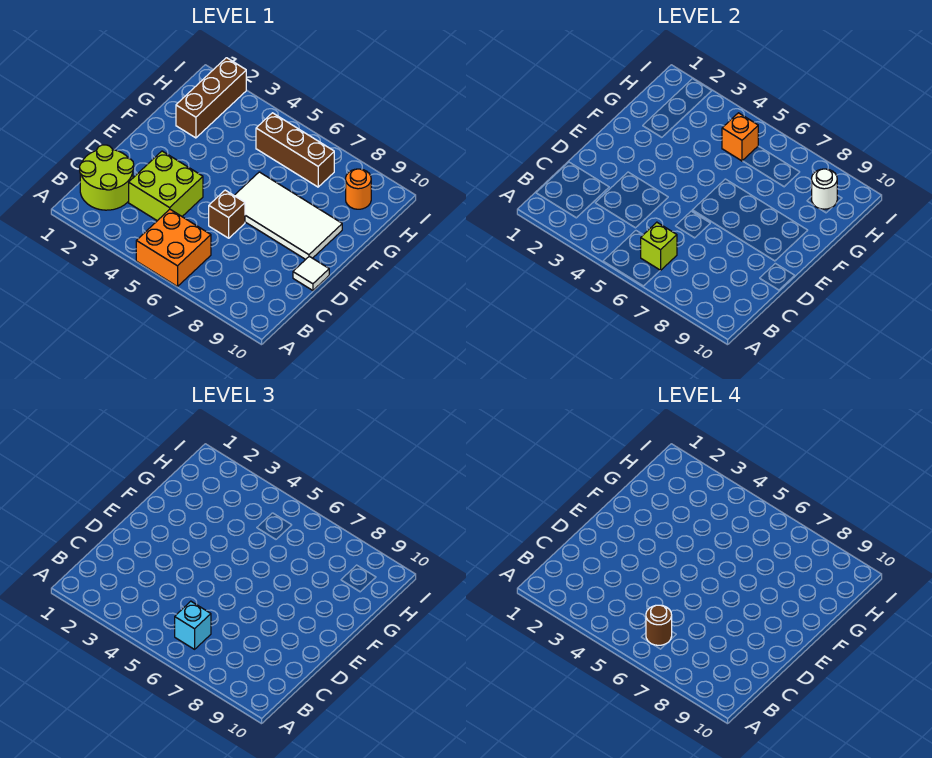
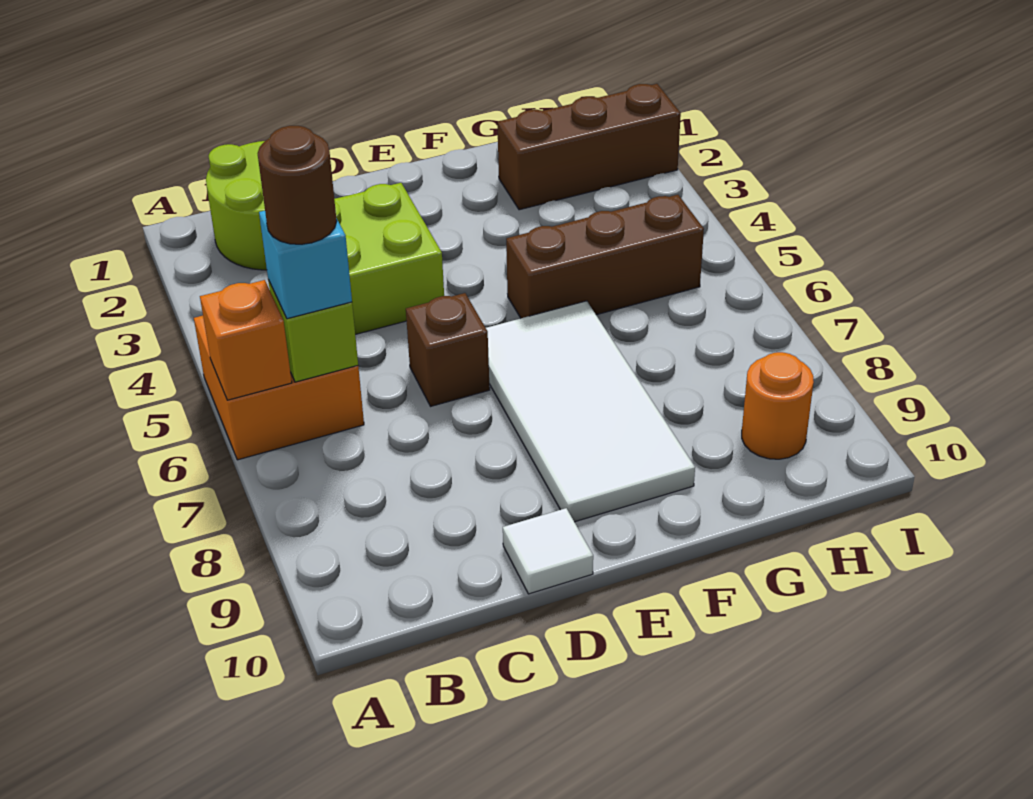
brown 1x3 brick [256,113,334,187] -> brown 1x3 brick turned to [506,195,704,318]
orange 1x1 brick [722,113,758,161] -> orange 1x1 brick moved to [200,280,292,400]
white 1x1 round brick [812,169,837,209] -> none

